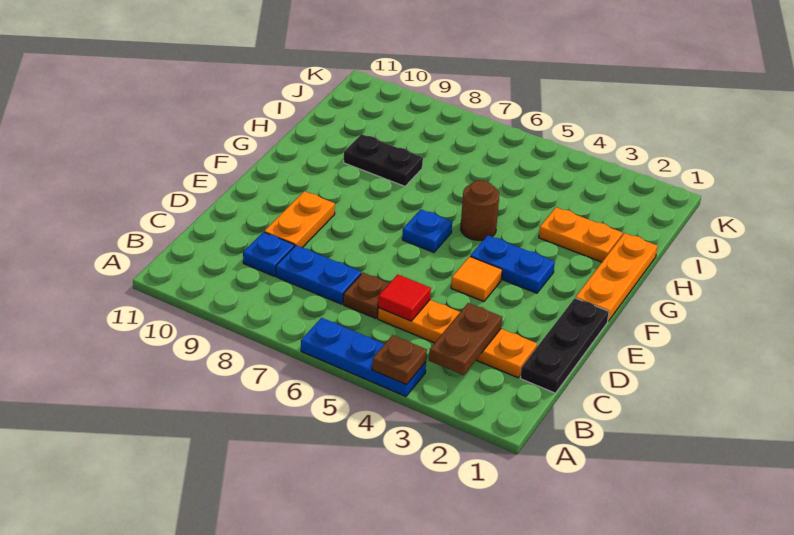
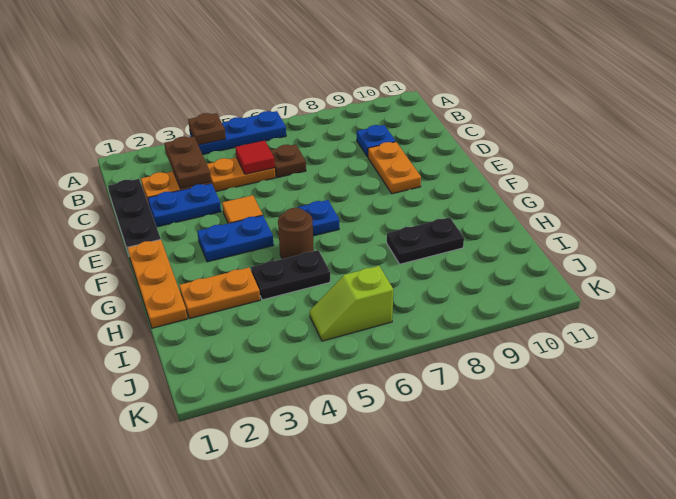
blue 1x2 plate [276,245,361,304] -> blue 1x2 plate moved to [148,183,221,227]
none -> black 1x2 plate [251,250,330,300]
none -> lime 1x2 slope [310,266,393,341]

